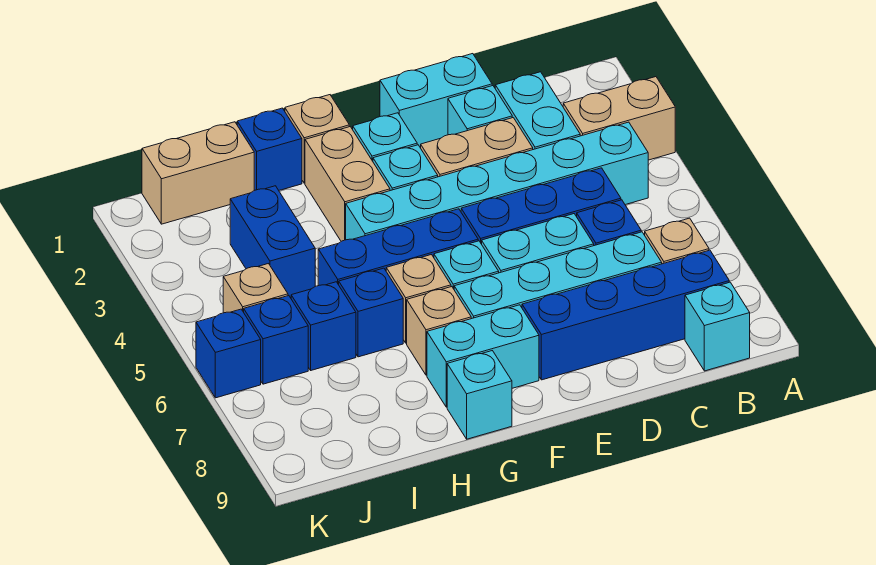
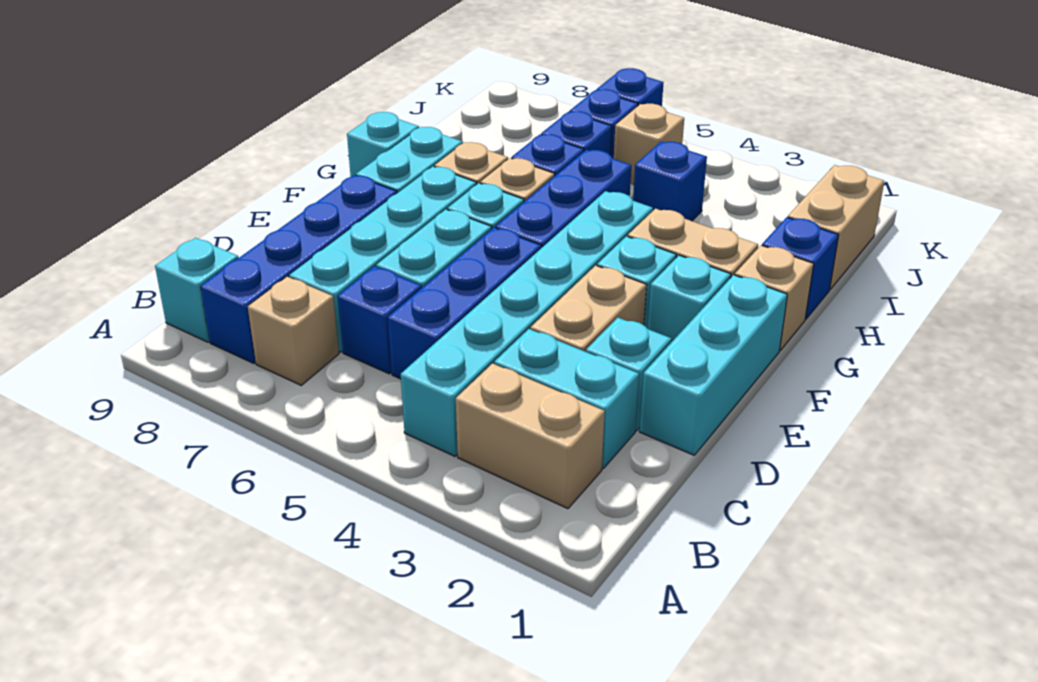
tan 1x2 brick [563,77,675,160] -> tan 1x2 brick turned to [456,364,605,509]
cyan 1x2 brick [380,54,492,148] -> cyan 1x3 brick [639,275,787,455]
blue 1x2 brick [230,186,315,298] -> blue 1x1 brick [633,142,707,221]

